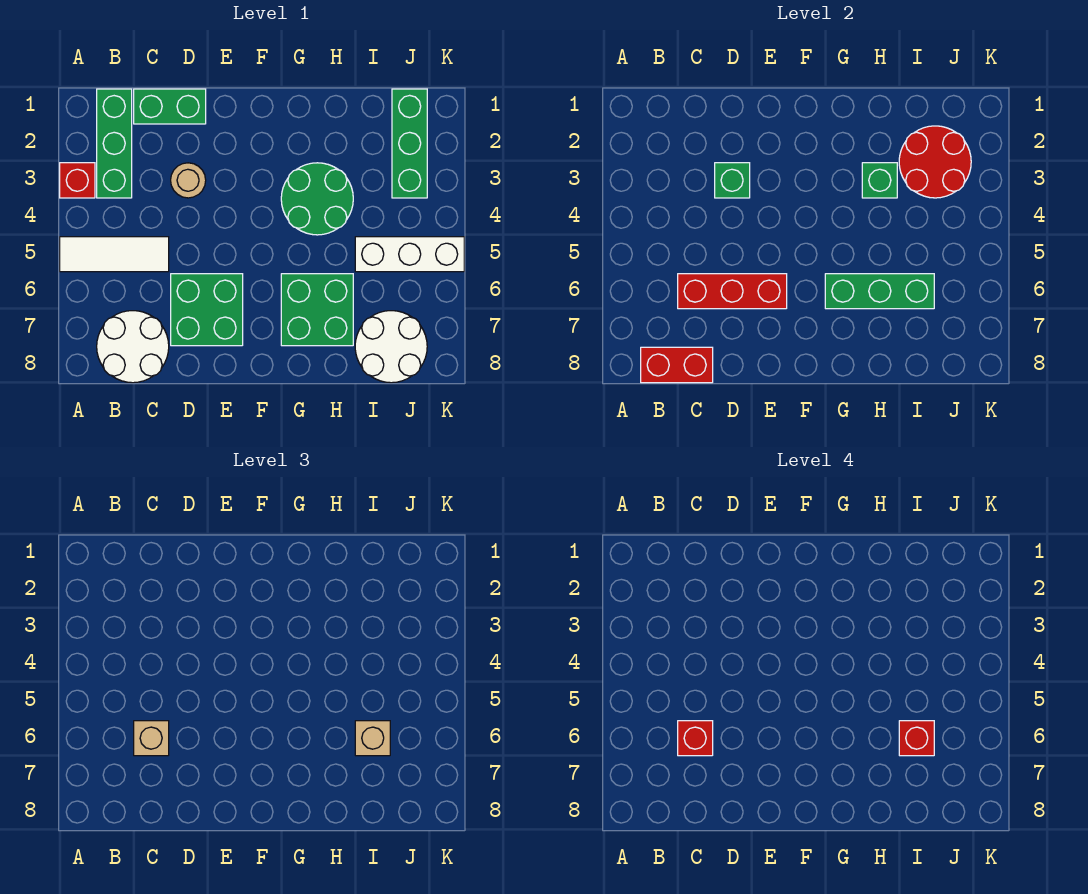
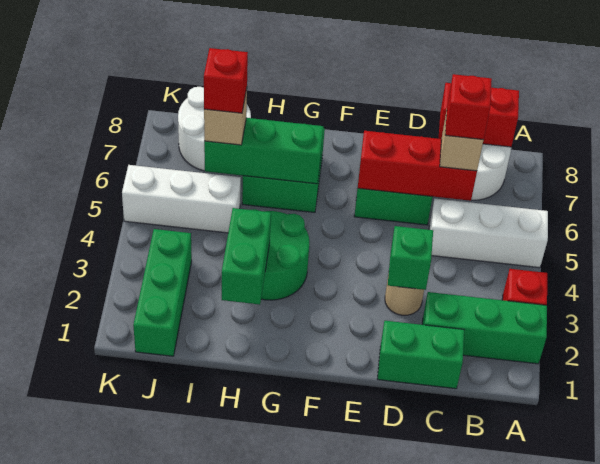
white 1x3 tile [60,237,169,272] -> white 1x3 brick [429,199,548,268]
green 1x3 brick [97,89,132,198] -> green 1x3 brick turned to [422,292,547,364]
green 1x1 brick [862,163,897,198] -> green 1x2 brick [222,208,271,304]
red 2x2 round brick [899,126,971,198] -> none

